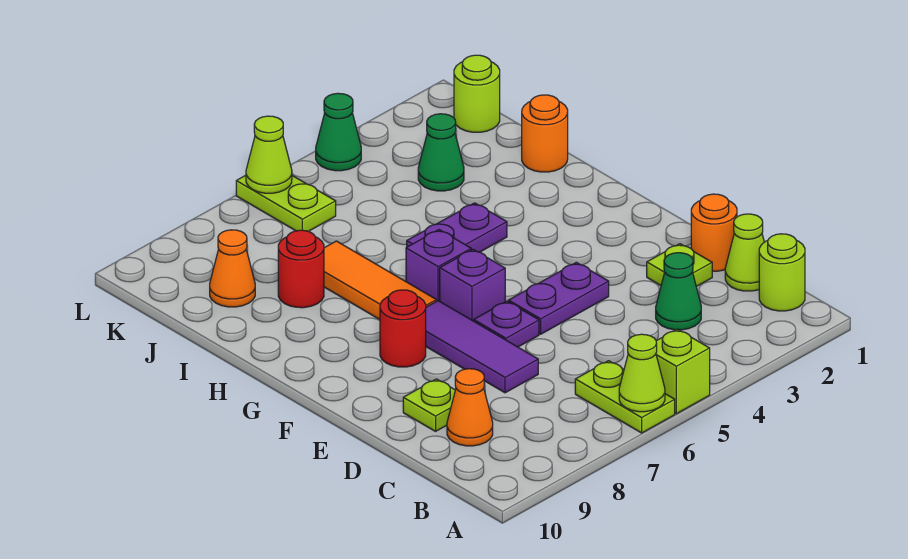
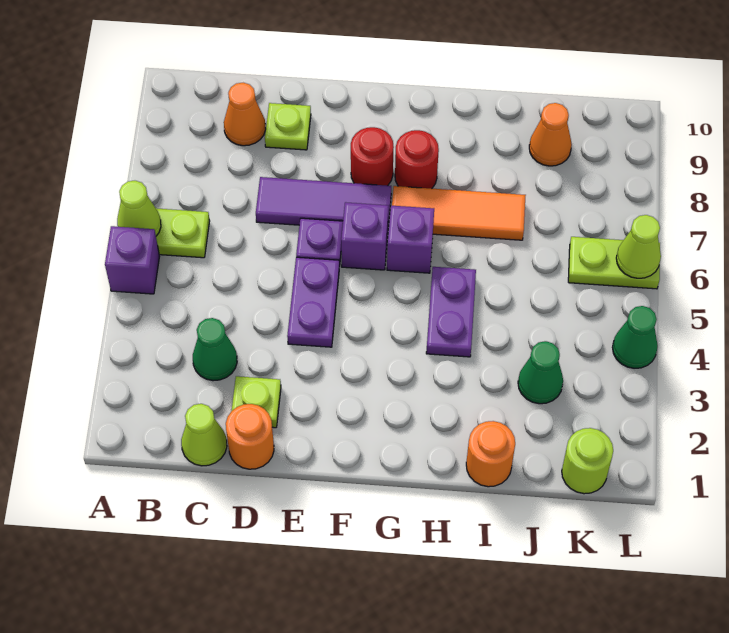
lime 1x1 brick [656,329,710,414] -> purple 1x1 brick [105,226,160,294]
lime 1x1 round brick [759,234,805,311] -> none
red 1x1 round brick [278,230,324,308] -> red 1x1 round brick moved to [395,130,439,189]

